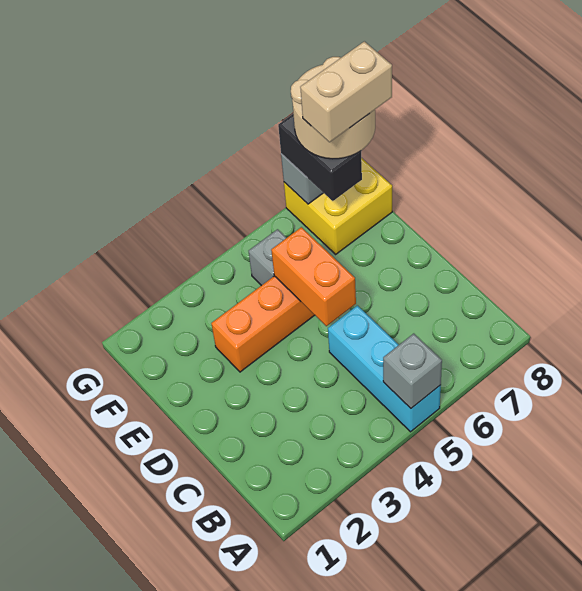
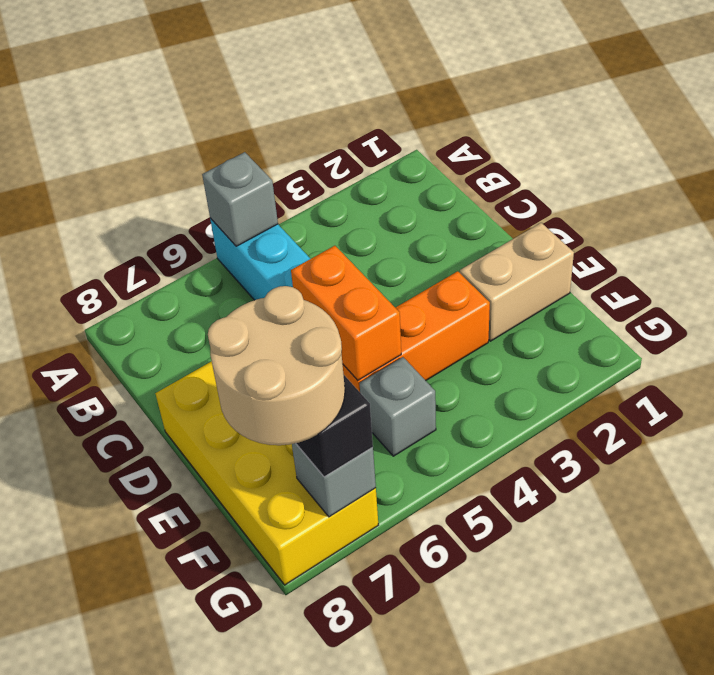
yellow 2x2 brick [284,158,392,254] -> yellow 2x4 brick [155,361,378,585]
tan 1x2 brick [300,41,392,142] -> tan 1x2 brick moved to [460,223,574,341]

